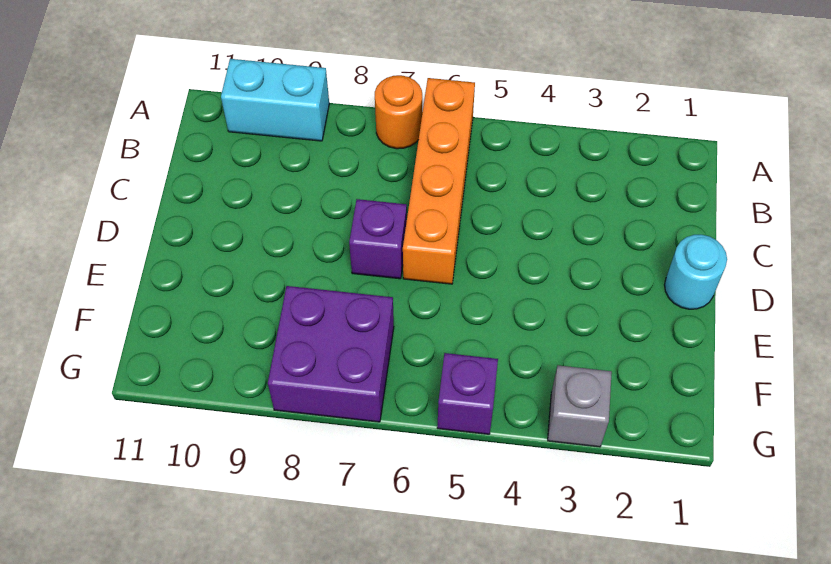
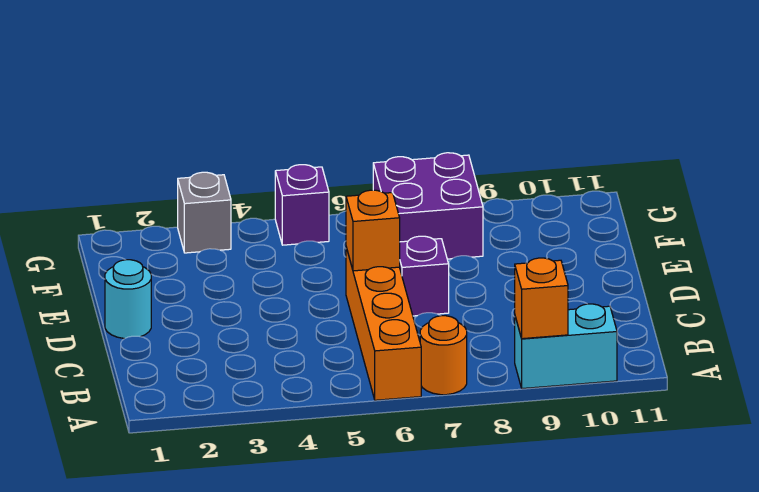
none -> orange 1x1 brick [515,258,568,339]
none -> orange 1x1 brick [346,190,400,271]

